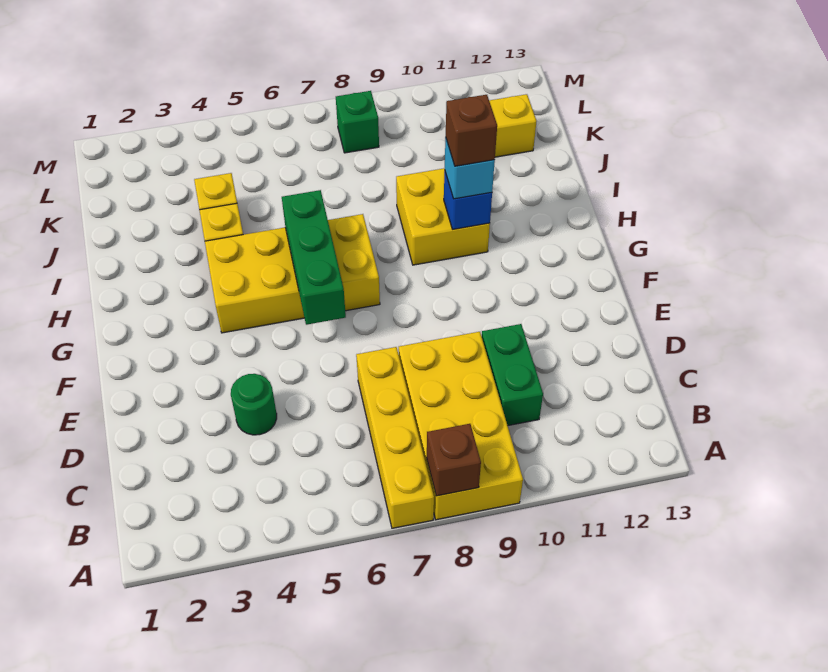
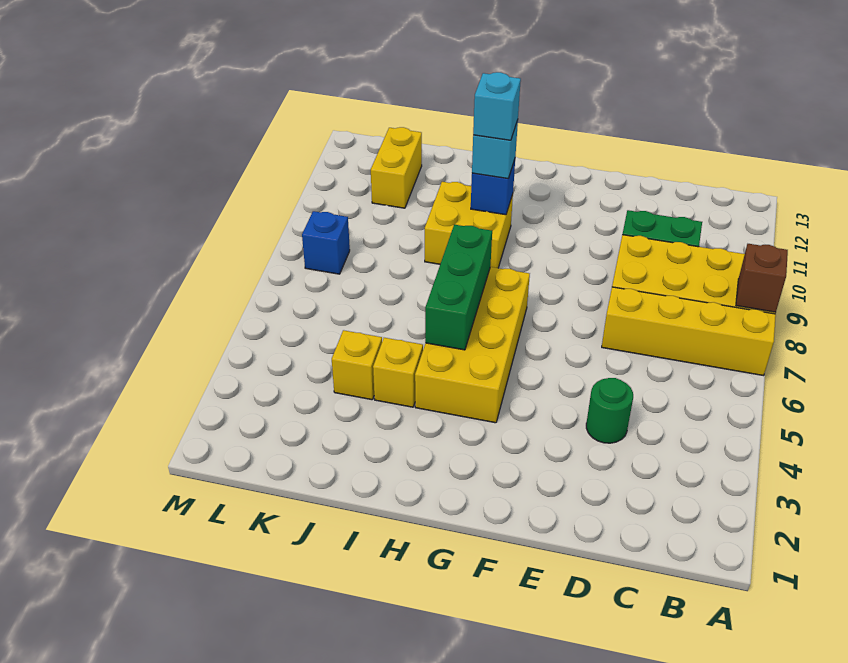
green 1x3 brick [282,190,346,325] -> green 1x3 brick turned to [425,225,492,350]
brown 1x1 brick [446,95,497,166] -> cyan 1x1 brick [473,72,521,140]
green 1x1 brick [336,91,379,153] -> blue 1x1 brick [302,211,350,274]

